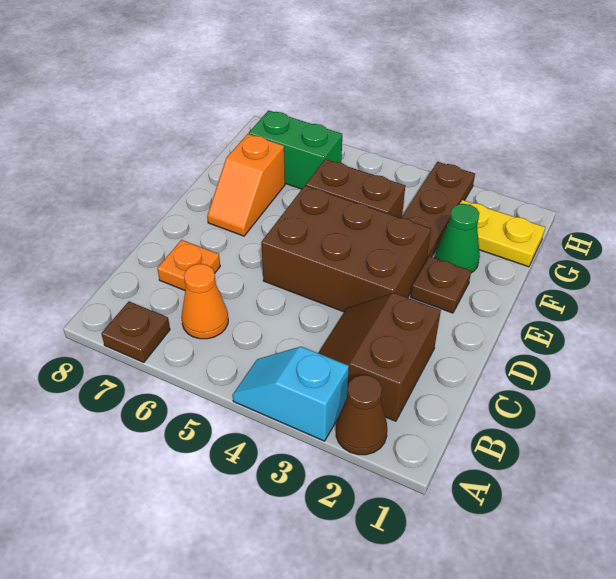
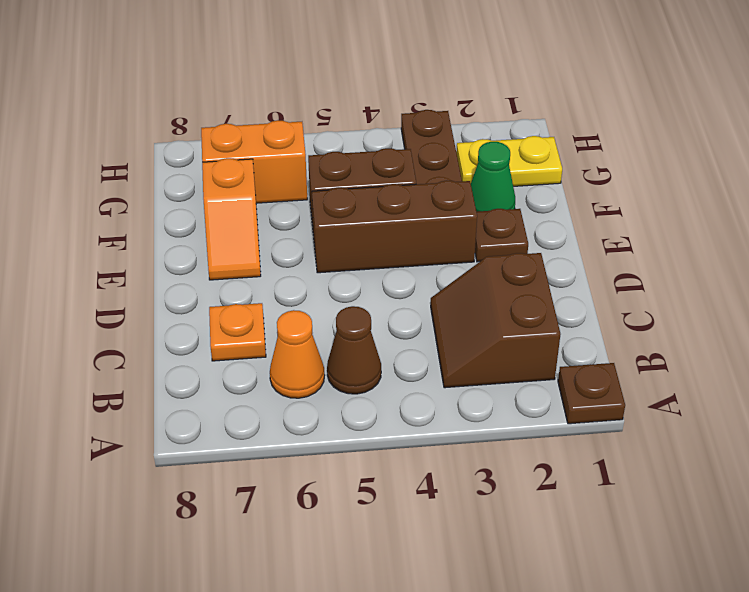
brown 1x1 cone [336,375,387,455] -> brown 1x1 cone moved to [327,306,381,394]
cyan 1x2 slope [233,347,349,441] -> none
brown 1x1 plate [101,301,170,362] -> brown 1x1 plate moved to [558,363,625,424]
brown 2x3 brick [261,186,431,312] -> brown 1x3 brick [312,180,477,273]
green 1x2 brick [249,110,342,189] -> orange 1x2 brick [201,120,307,203]

